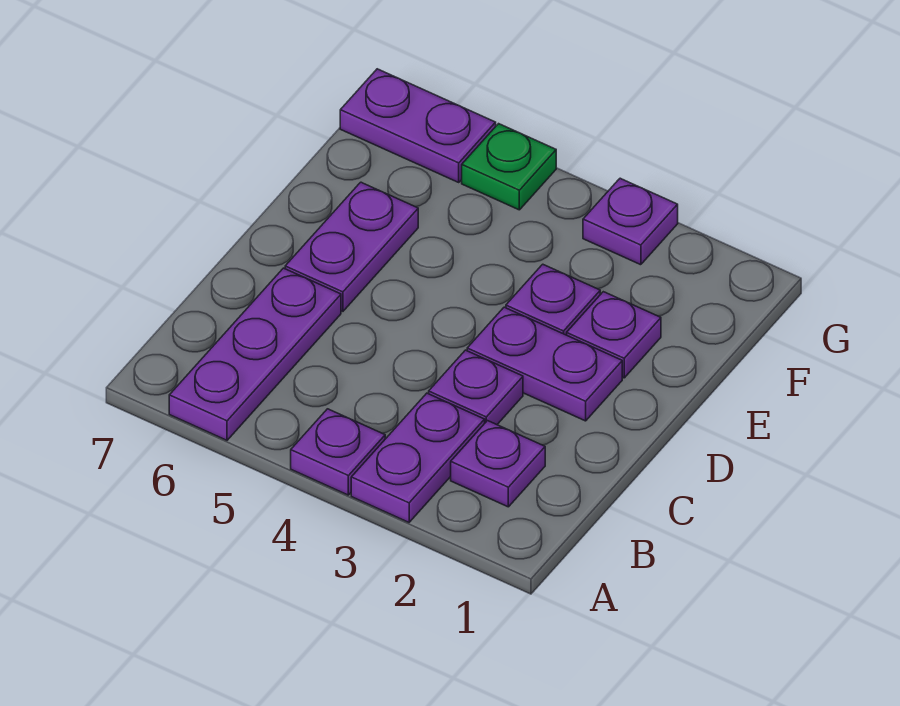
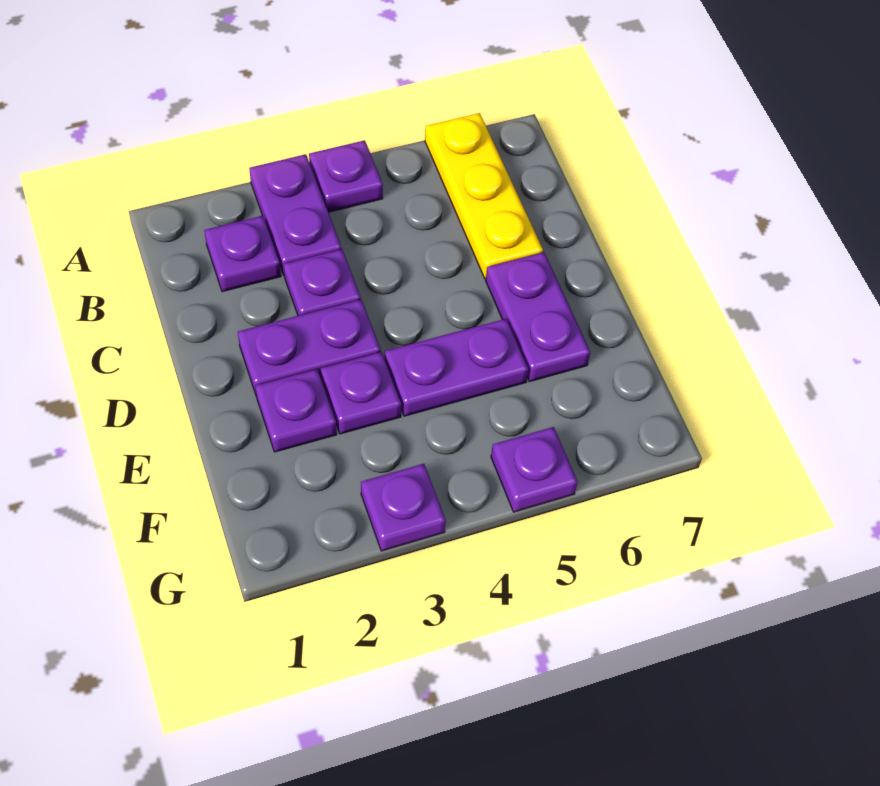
purple 1x3 plate [169,268,341,440] -> yellow 1x3 plate [425,113,543,279]
green 1x1 plate [462,124,556,210] -> purple 1x1 plate [491,427,578,512]
purple 1x2 plate [340,69,496,182] -> purple 1x2 plate moved to [385,319,528,416]

